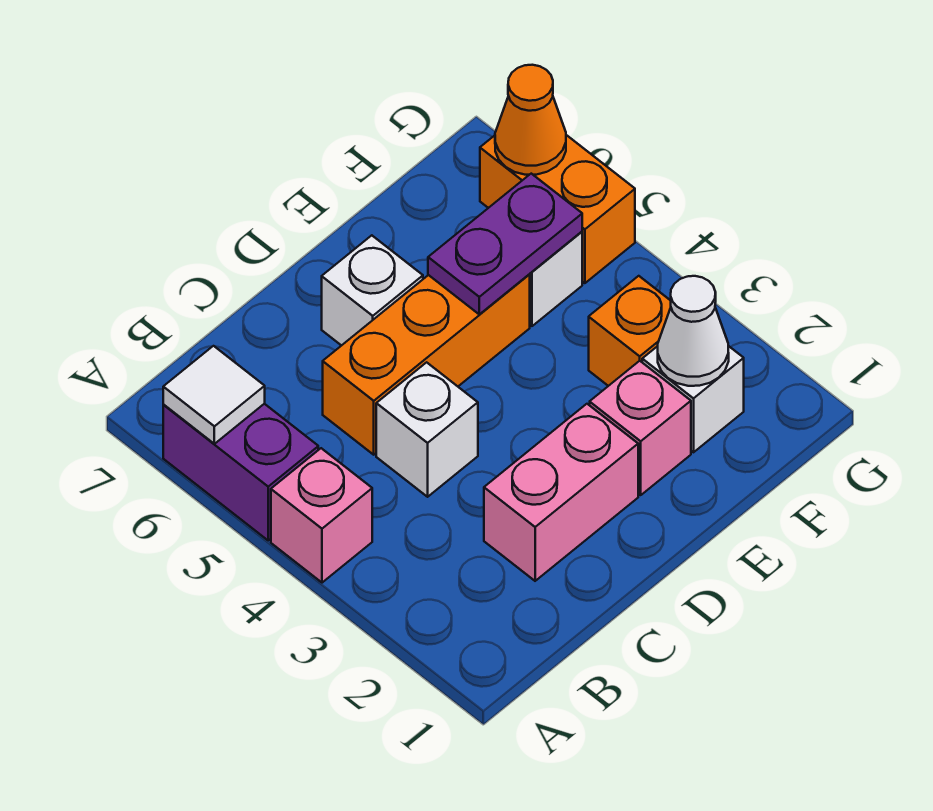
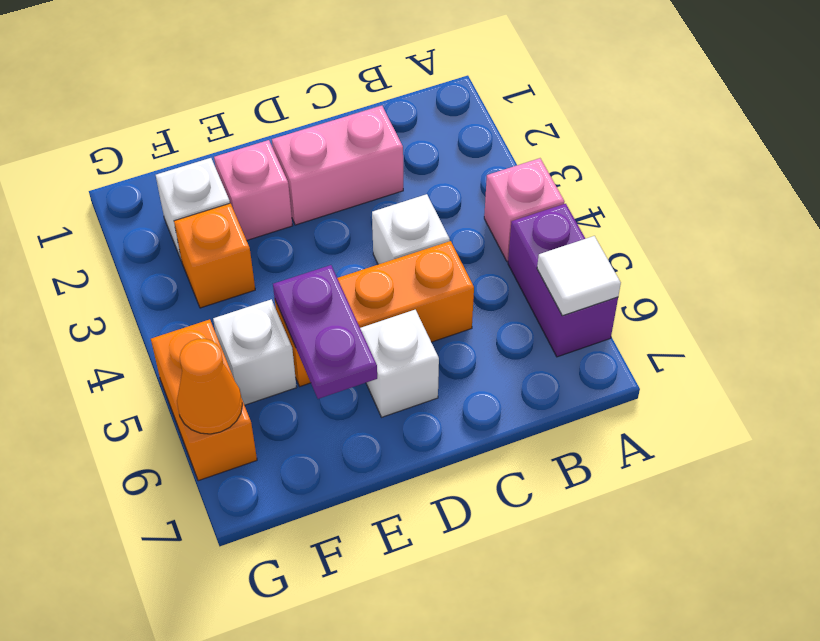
purple 1x2 plate [428,174,582,314] -> purple 1x2 plate turned to [273,265,377,399]
white 1x1 cone [658,276,729,386] -> none

